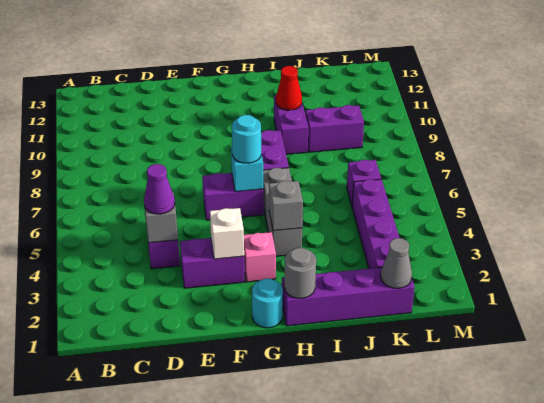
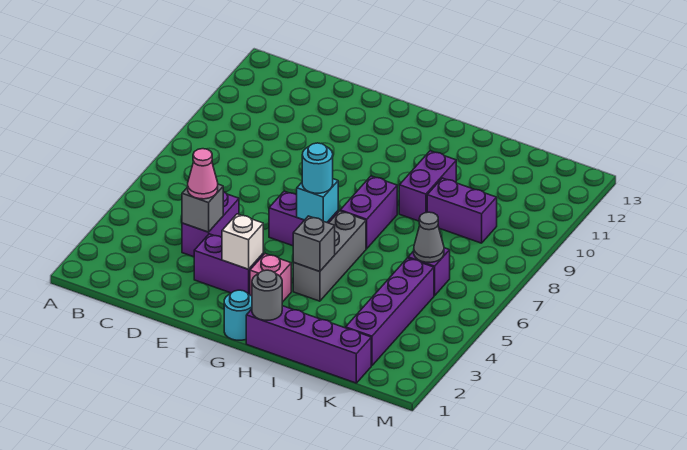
purple 1x1 cone [144,164,175,214] -> pink 1x1 cone [188,149,218,199]
red 1x1 cone [276,66,302,110] -> none
grey 1x1 cone [381,238,412,288] -> grey 1x1 cone moved to [414,212,444,263]

